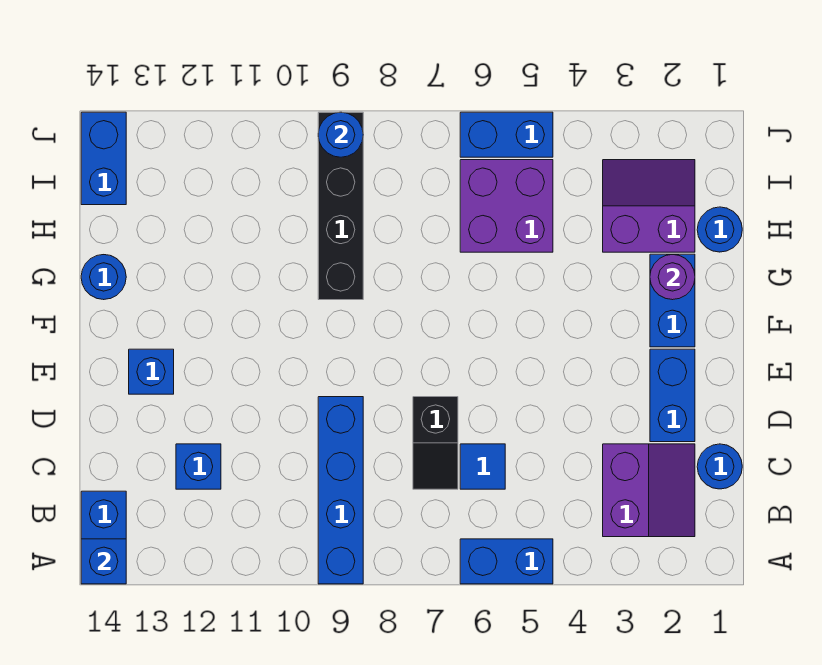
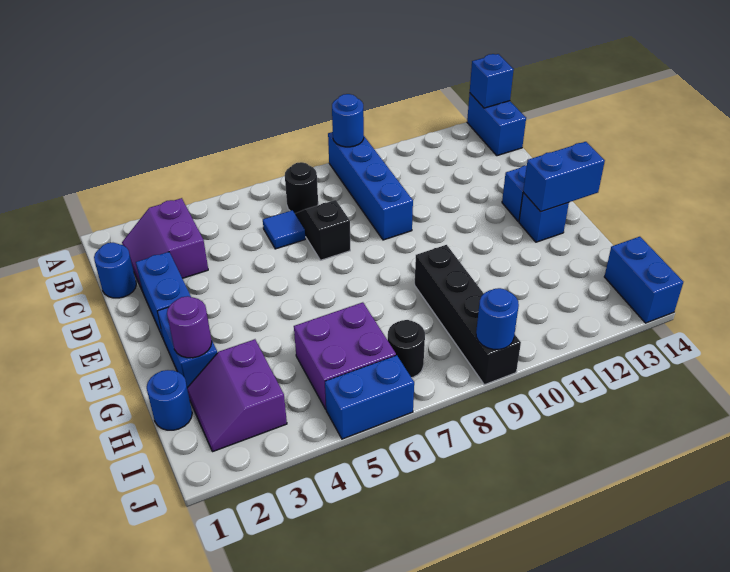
blue 1x2 brick [460,539,553,584] -> blue 1x2 brick moved to [523,142,605,212]
none -> black 1x1 round brick [285,162,318,213]
blue 1x1 brick [176,444,221,489] -> blue 1x1 brick moved to [519,193,569,242]
blue 1x1 round brick [81,255,126,300] -> blue 1x1 round brick moved to [332,94,364,147]
purple 2x2 slope [603,160,695,252] -> purple 2x2 slope turned to [187,339,287,452]
none -> black 1x1 round brick [388,320,425,378]

